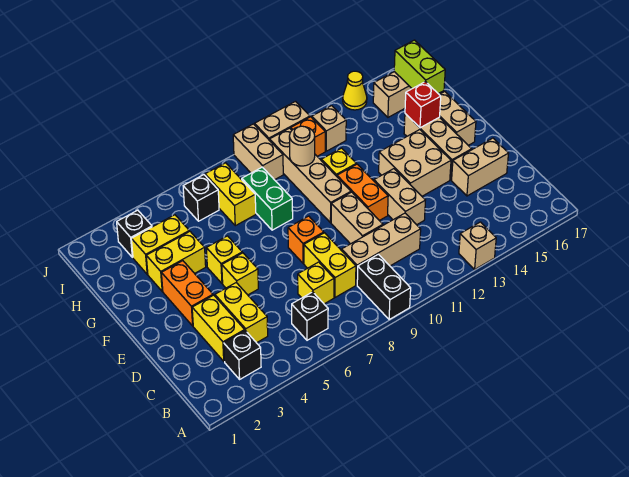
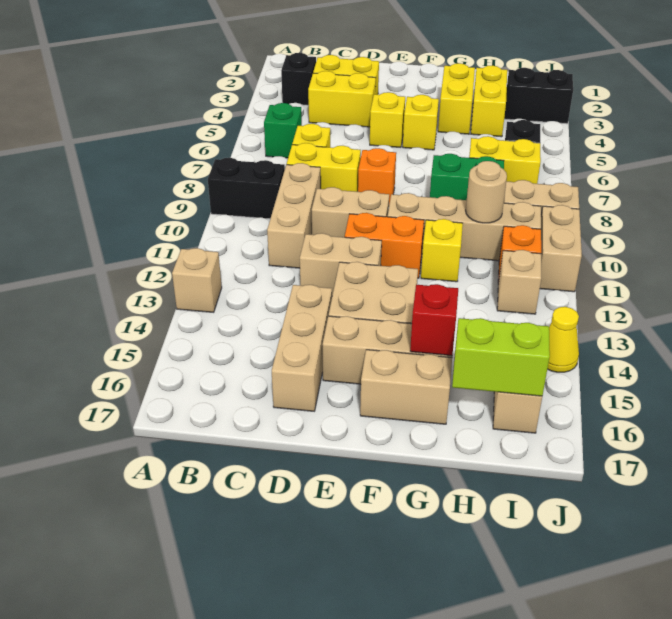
black 1x1 brick [292,292,328,340] -> green 1x1 brick [264,103,302,158]
tan 1x2 brick [452,138,509,196] -> tan 1x3 brick [272,285,332,411]
orange 1x2 brick [162,261,213,326] -> none
black 1x1 brick [117,210,152,257] -> black 1x2 brick [504,68,573,124]

